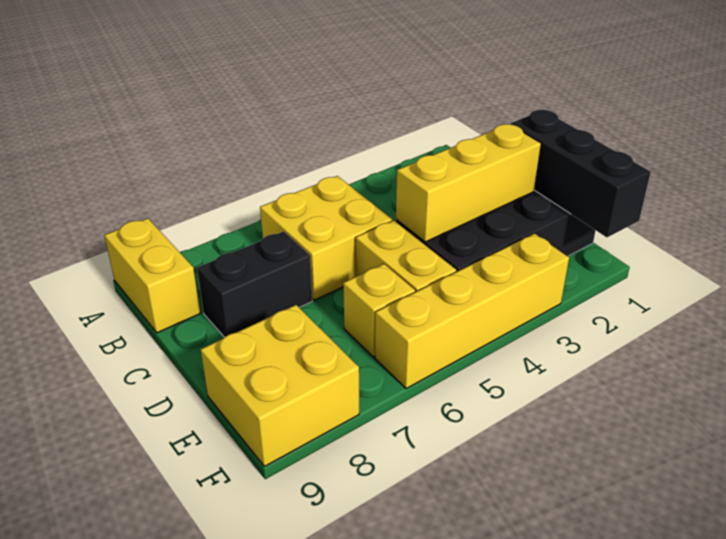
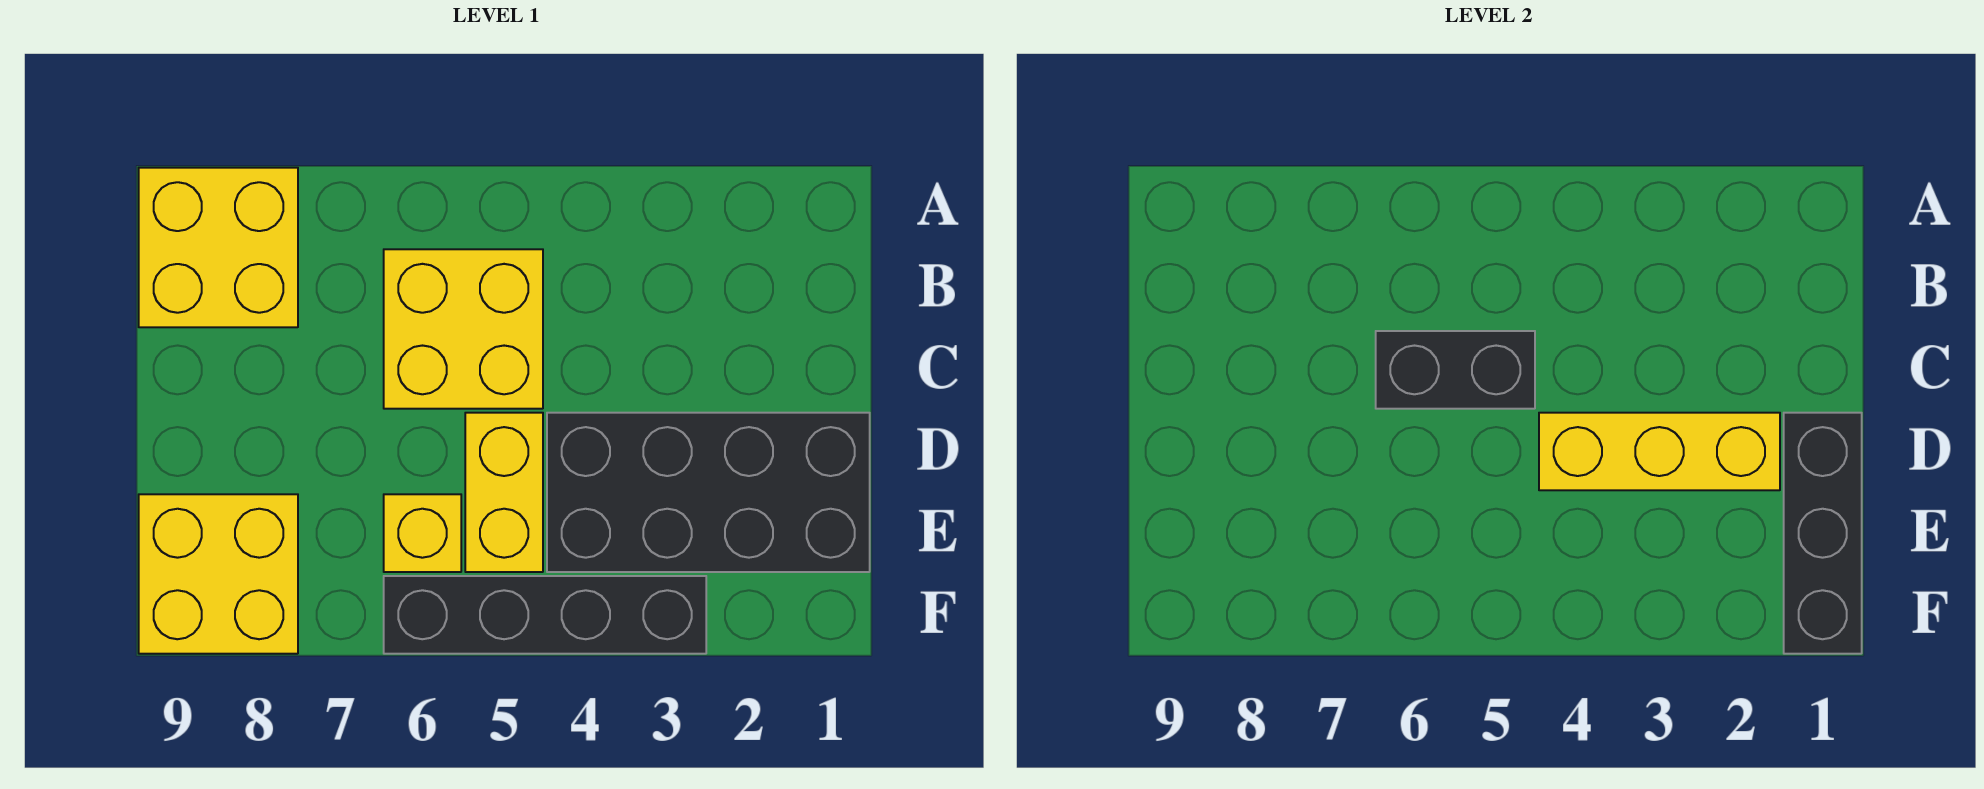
yellow 1x2 brick [104,218,200,333] -> yellow 2x2 brick [139,168,298,327]
black 1x2 brick [197,231,312,337] -> black 1x2 brick moved to [1376,331,1535,409]
yellow 1x4 brick [375,234,569,389] -> black 1x4 brick [384,576,706,654]

